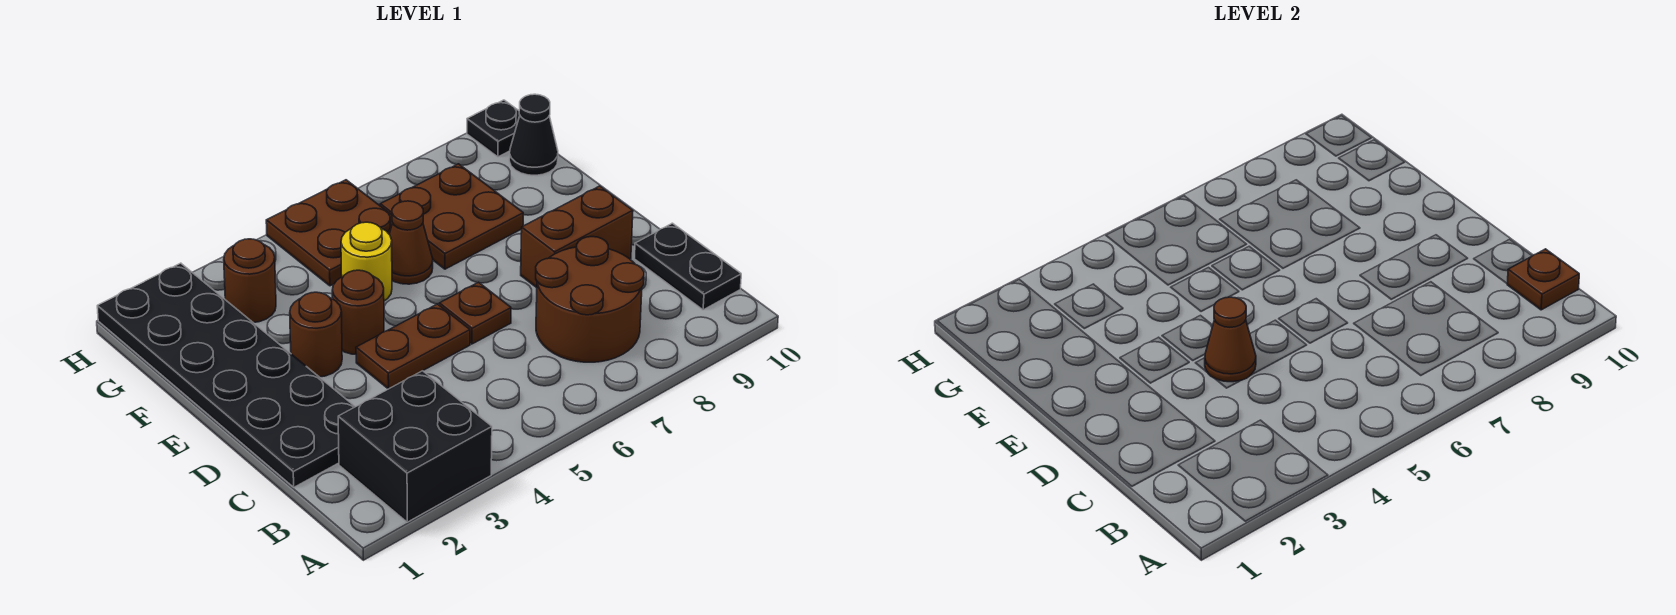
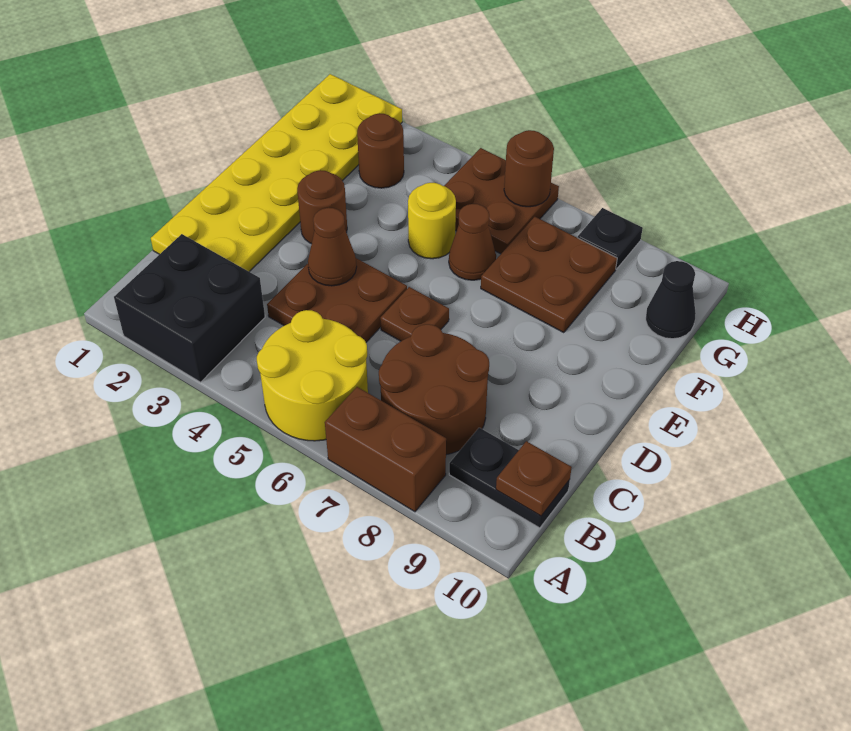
none -> yellow 2x2 round brick [257,310,368,441]
black 1x2 plate [634,223,741,310] -> black 1x2 plate turned to [449,428,570,528]
black 2x6 plate [97,263,355,487] -> yellow 2x6 plate [151,74,402,272]
brown 1x2 plate [356,304,470,389] -> brown 2x2 plate [267,258,407,342]
brown 1x2 brick [521,186,633,288] -> brown 1x2 brick moved to [325,387,446,512]
brown 1x1 round brick [332,270,384,354] -> brown 1x1 round brick moved to [504,130,554,207]
black 1x1 plate [467,100,520,157] -> black 1x1 plate moved to [578,208,643,269]

